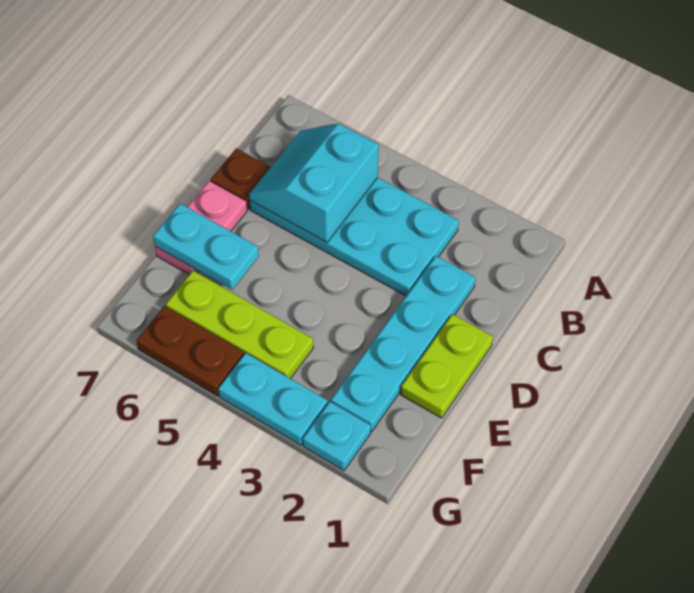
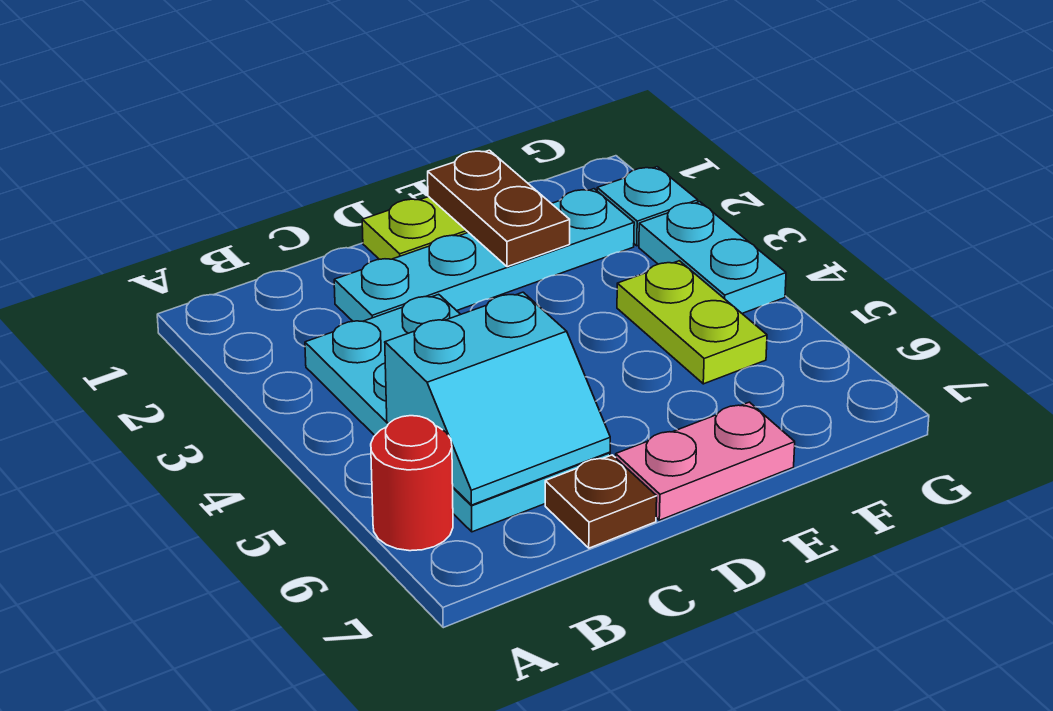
none -> red 1x1 round brick [371,416,453,551]
cyan 1x2 plate [153,203,259,290] -> none
lime 1x3 plate [166,271,314,379] -> lime 1x2 plate [617,261,767,384]
brown 1x2 plate [136,306,244,396] -> brown 1x2 plate moved to [428,150,570,267]

